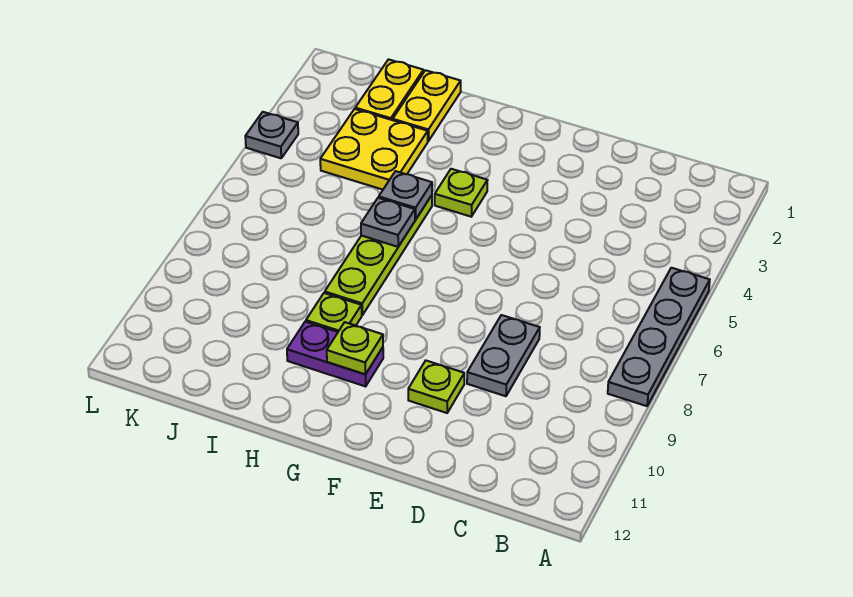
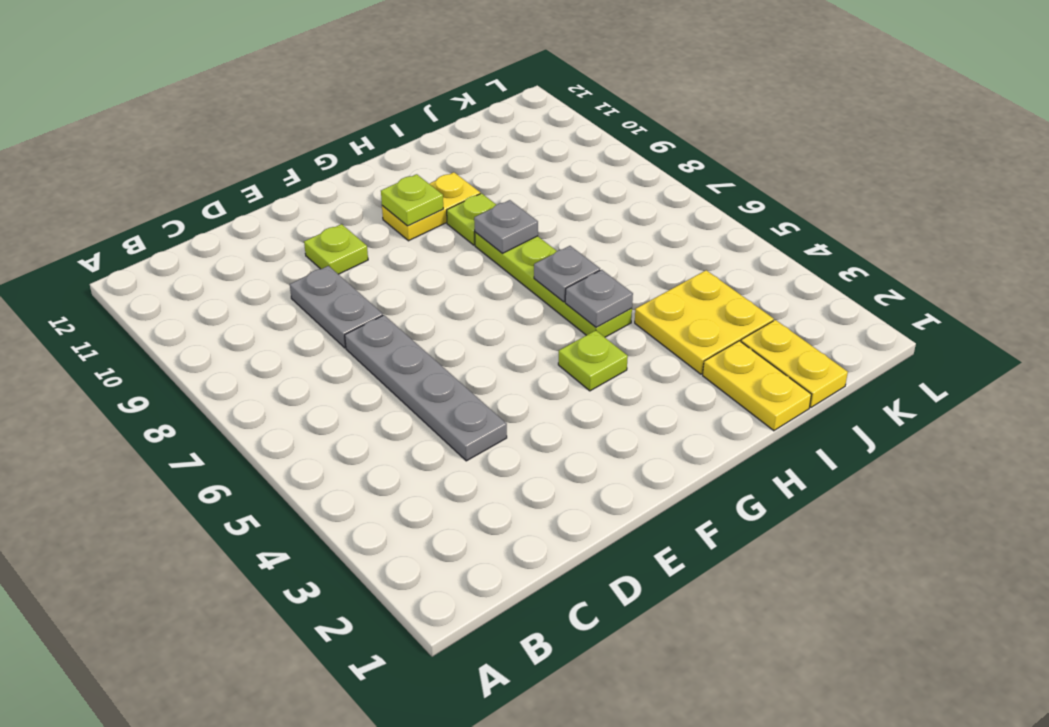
grey 1x4 plate [608,268,710,406] -> grey 1x4 plate moved to [345,315,507,461]
purple 1x2 plate [287,322,383,386] -> yellow 1x2 plate [382,172,480,241]
grey 1x1 plate [245,112,298,158] -> grey 1x1 plate moved to [474,200,538,253]

